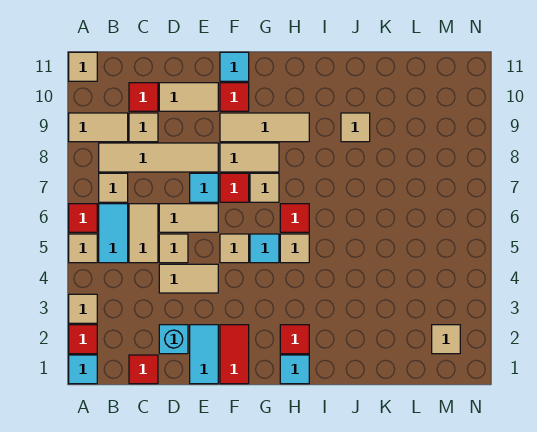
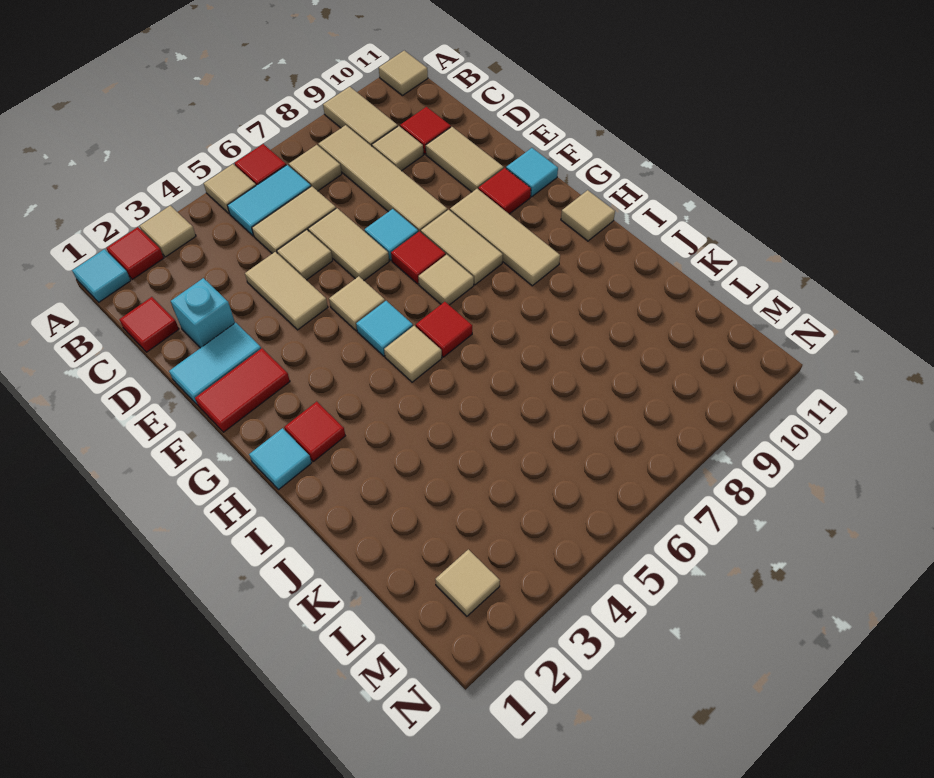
tan 1x1 tile [341,113,370,142] -> tan 1x1 tile moved to [561,190,615,241]

